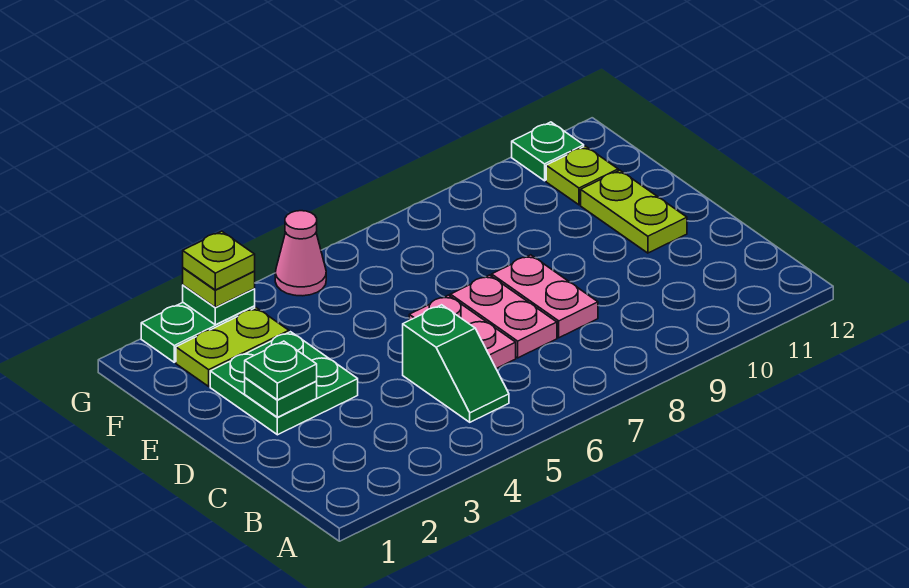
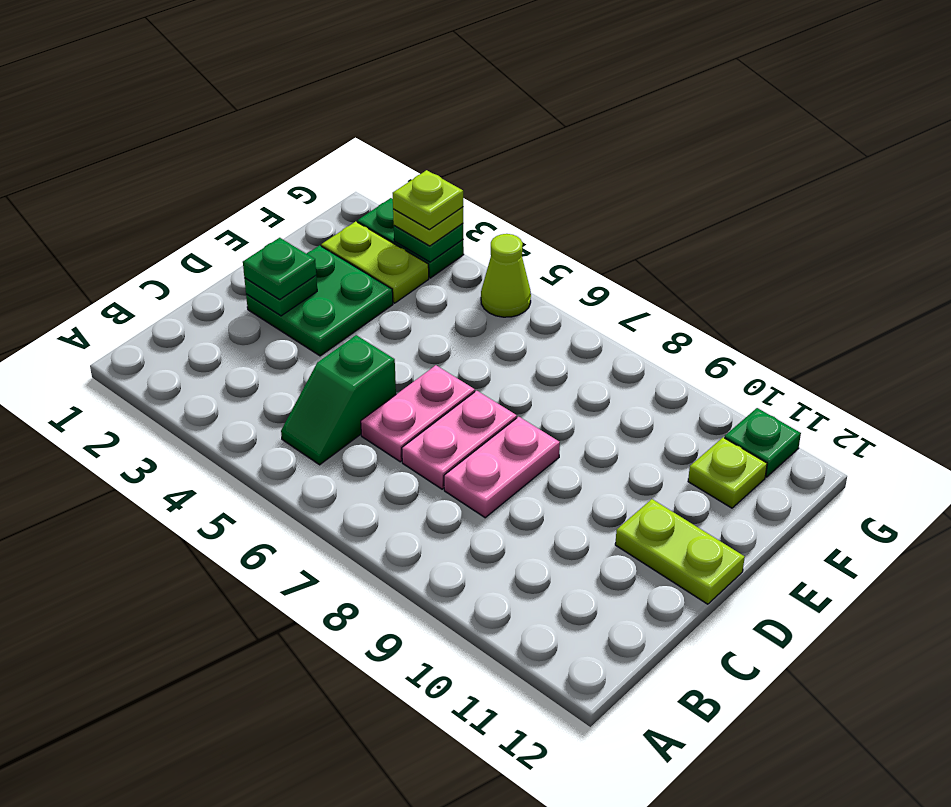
lime 1x2 plate [581,170,687,253] -> lime 1x2 plate turned to [615,499,745,604]
pink 1x1 cone [275,211,326,296] -> lime 1x1 cone [481,234,531,317]

